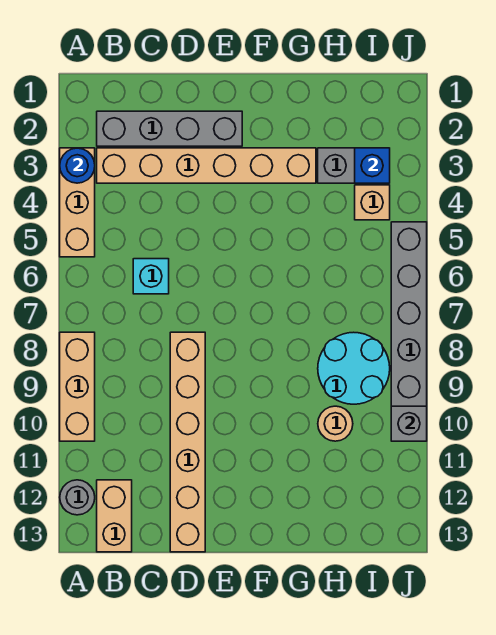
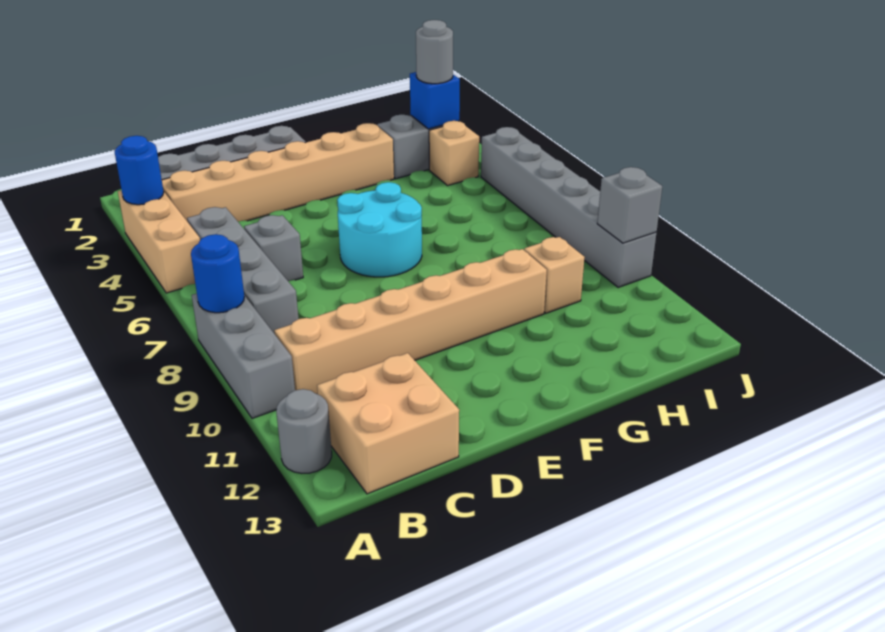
tan 1x3 brick [60,332,95,441] -> grey 1x3 brick [192,294,295,418]
none -> blue 1x1 round brick [191,234,244,313]
none -> grey 1x4 brick [187,207,299,334]
tan 1x2 brick [97,480,132,552] -> tan 2x2 brick [317,353,459,494]
cyan 1x1 brick [133,259,169,294] -> grey 1x1 brick [244,215,303,281]
tan 1x6 brick [170,332,205,552] -> tan 1x6 brick turned to [274,249,547,394]
cyan 2x2 round brick [318,332,390,404] -> cyan 2x2 round brick moved to [337,182,422,277]
tan 1x1 round brick [318,406,353,441] -> tan 1x1 brick [524,237,585,313]
none -> grey 1x1 round brick [416,20,453,84]

